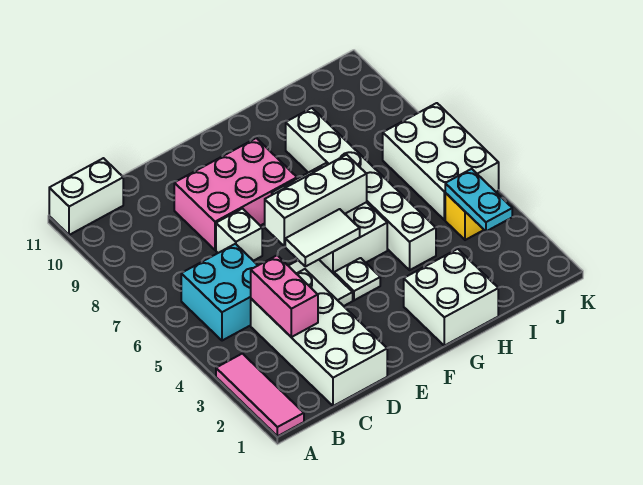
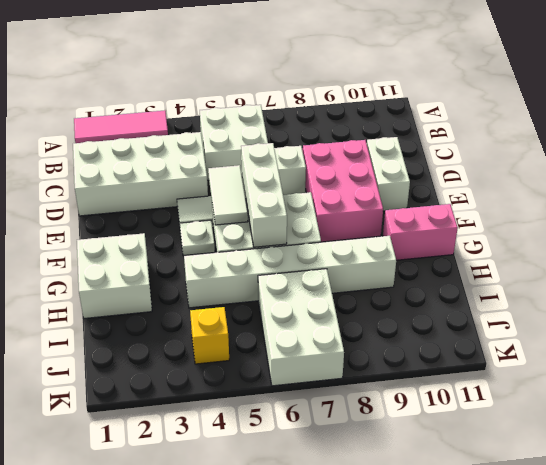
white 1x2 brick [49,158,123,235] -> white 1x2 brick moved to [367,137,410,211]
cyan 2x2 brick [181,244,258,341] -> white 2x2 brick [200,105,268,180]
pink 1x2 brick [251,255,318,337] -> pink 1x2 brick moved to [383,204,458,260]
cyan 1x2 plate [445,169,512,232] -> none
white 2x3 brick [383,103,499,220] -> white 2x3 brick turned to [258,269,344,386]

